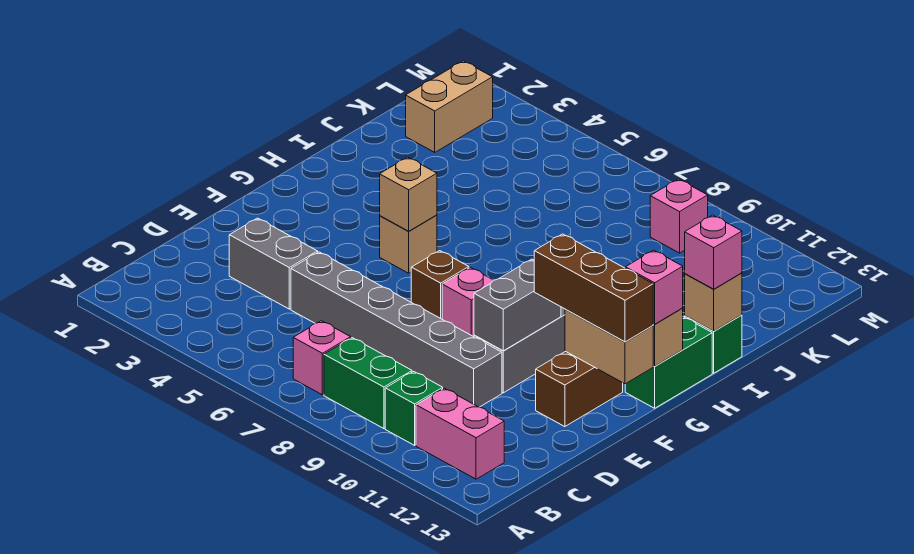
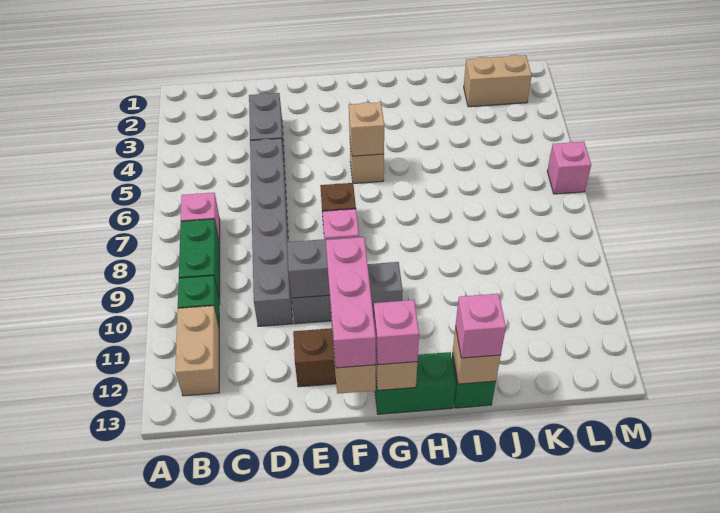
pink 1x2 brick [416,388,504,479] -> tan 1x2 brick [175,306,219,396]
brown 1x3 brick [534,234,653,342] -> pink 1x3 brick [326,237,376,368]
pink 1x1 brick [650,179,708,253] -> pink 1x1 brick moved to [547,142,591,194]

